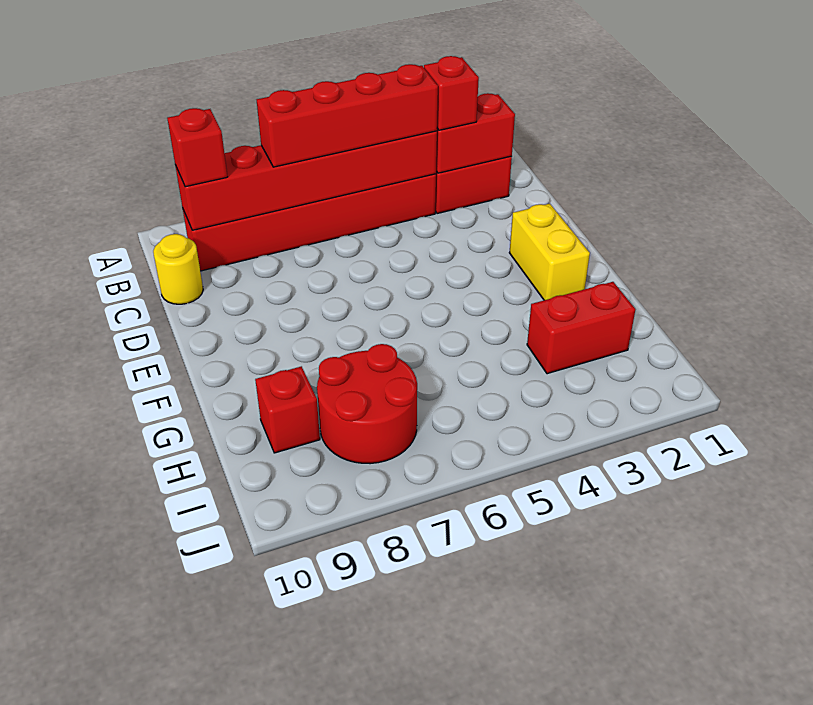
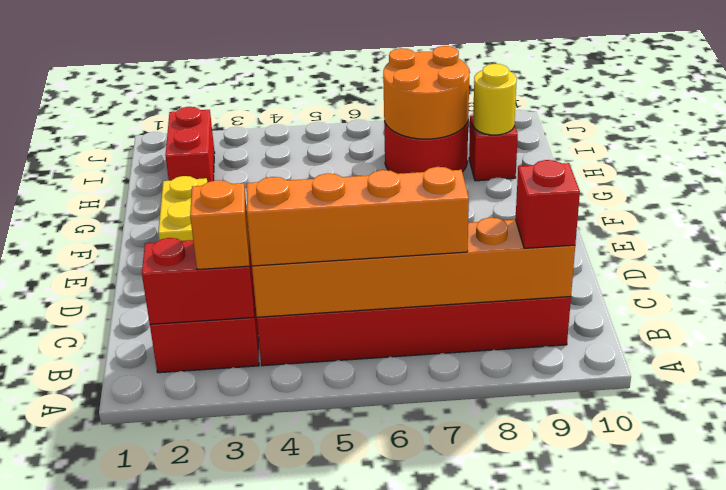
red 1x1 brick [424,56,479,130] -> orange 1x1 brick [190,180,249,270]
red 1x6 brick [175,131,437,230] -> orange 1x6 brick [252,218,575,317]
red 1x4 brick [257,64,438,167] -> orange 1x4 brick [247,167,469,266]
yellow 1x1 round brick [153,234,203,304] -> yellow 1x1 round brick moved to [473,64,517,135]
red 1x2 brick [527,282,635,374] -> red 1x2 brick turned to [165,107,215,182]
none -> orange 2x2 round brick [383,46,469,139]

